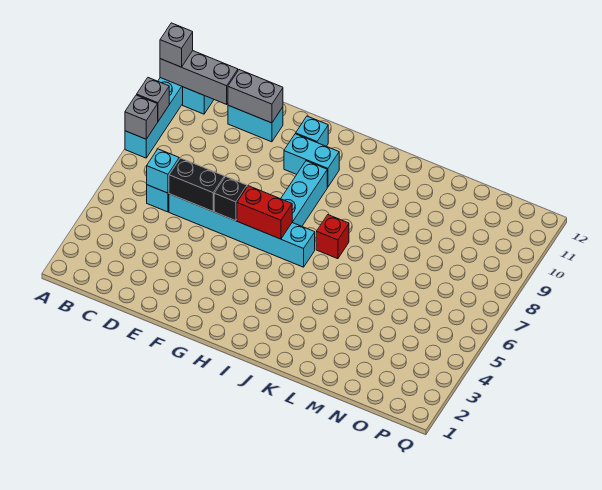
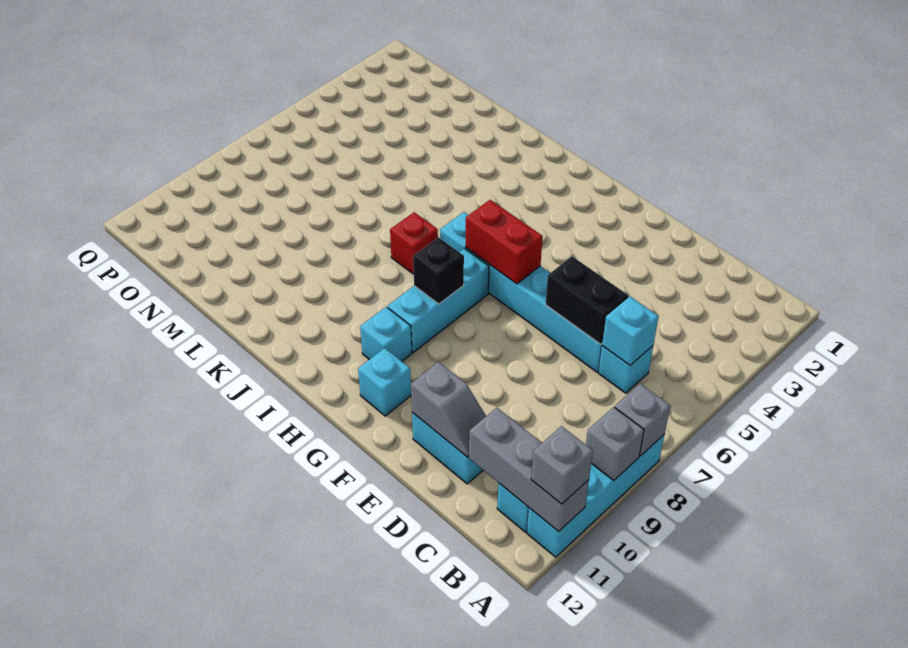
grey 1x2 brick [228,70,283,123] -> grey 1x2 slope [411,362,486,457]
black 1x1 brick [214,177,247,221] -> black 1x1 brick moved to [413,237,464,304]
cyan 1x2 brick [284,134,339,187] -> cyan 1x1 brick [360,307,412,361]

